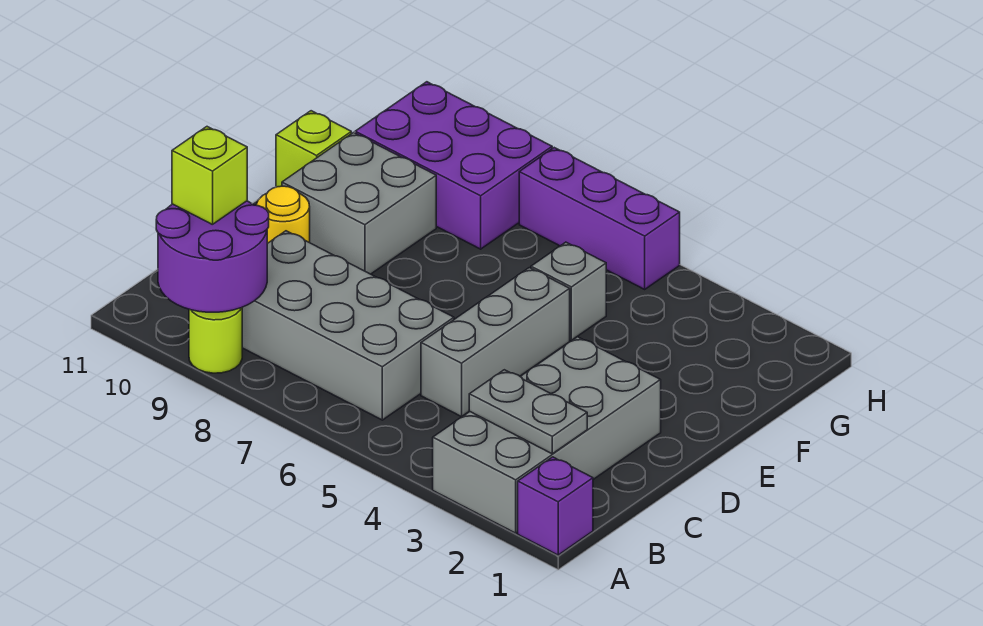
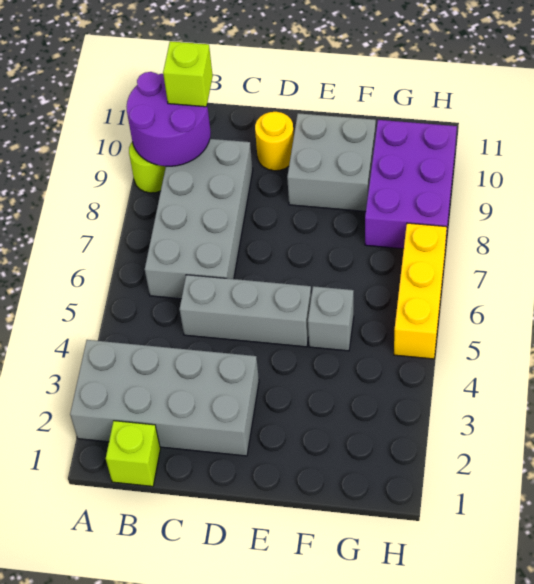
purple 1x1 brick [518,457,593,555] -> none
grey 1x2 plate [469,370,587,454] -> none
lime 1x1 brick [276,111,351,187] -> lime 1x1 brick moved to [106,421,160,486]
purple 1x3 brick [519,148,680,289] -> yellow 1x3 brick [394,223,447,359]

